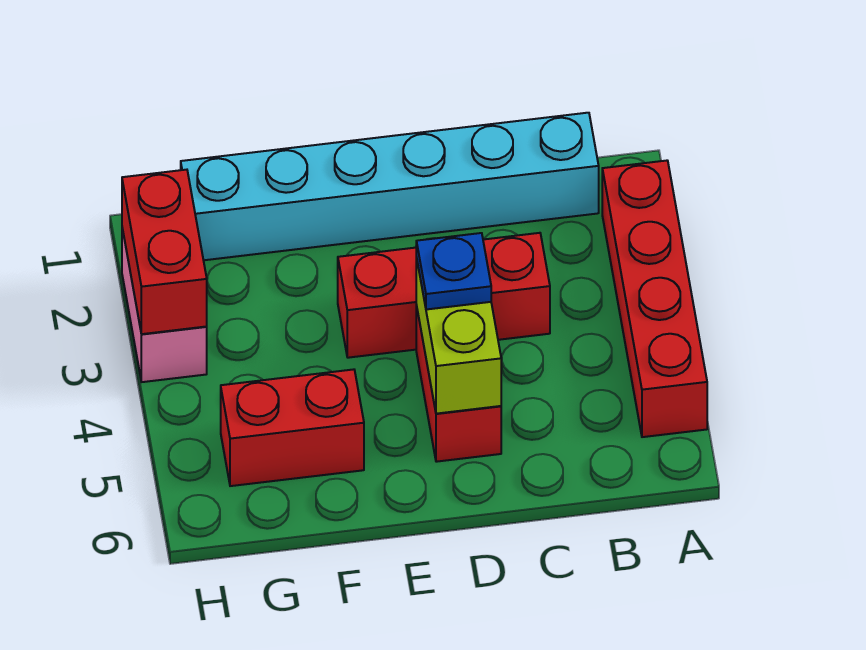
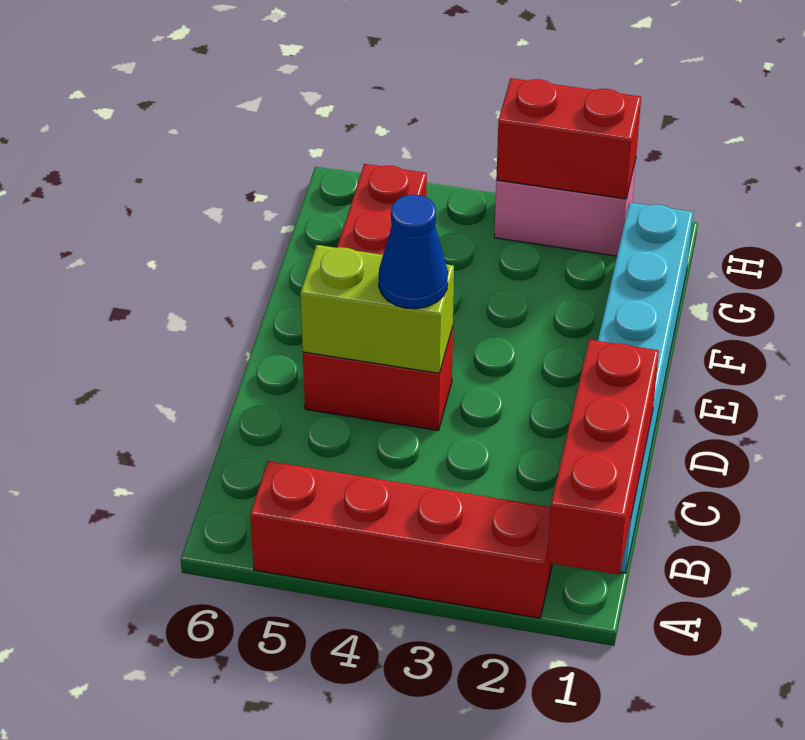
red 1x3 brick [338,233,550,358] -> red 1x3 brick moved to [547,340,659,574]
blue 1x1 plate [416,233,491,310] -> blue 1x1 cone [379,195,448,309]

